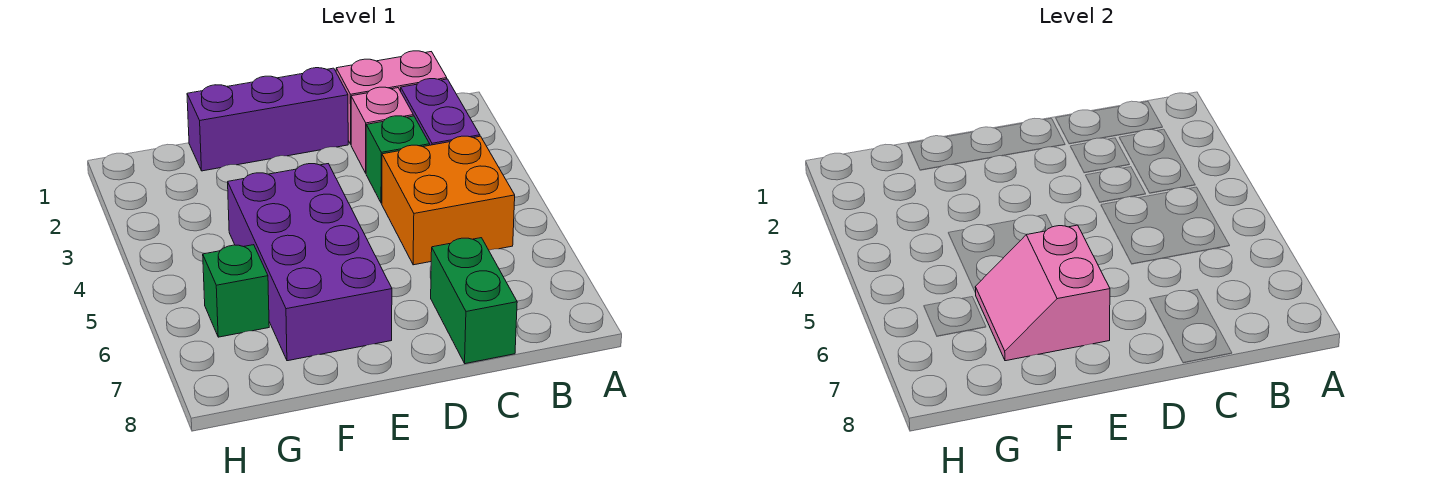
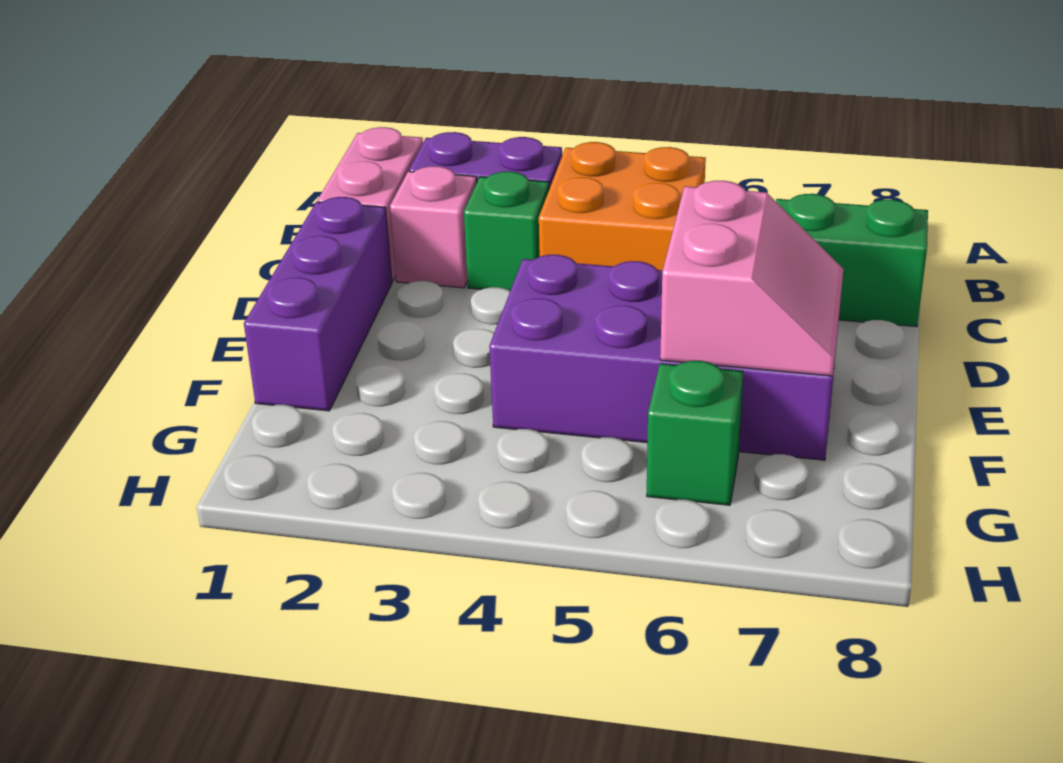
pink 2x2 slope [975,225,1110,361] -> pink 2x2 slope turned to [660,181,843,376]

